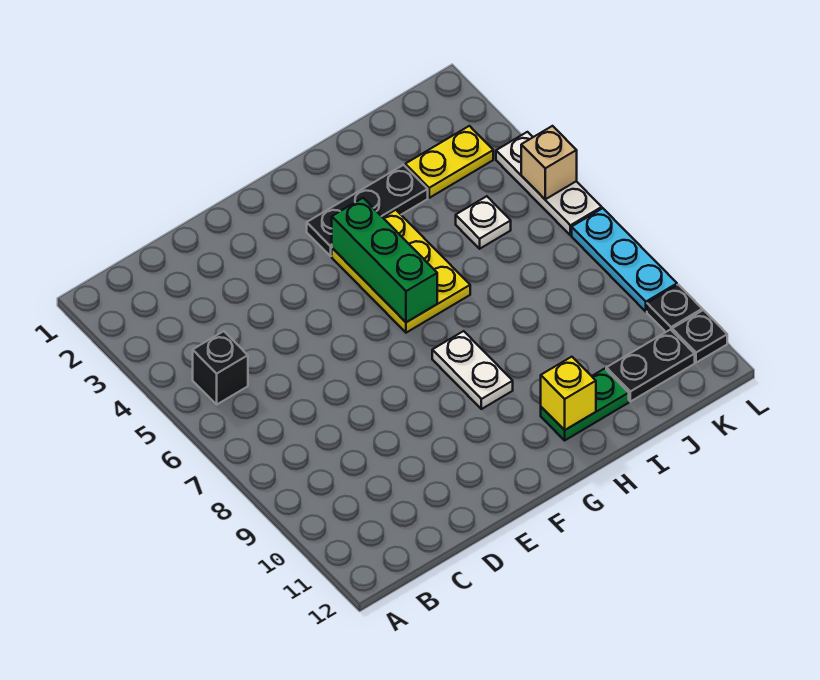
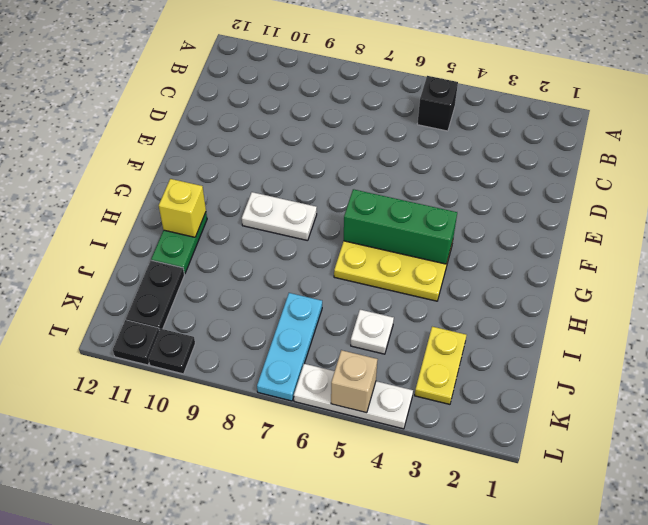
black 1x3 plate [307,165,428,256] -> none
cyan 1x3 plate [572,208,677,312] -> cyan 1x3 plate turned to [257,293,322,401]

